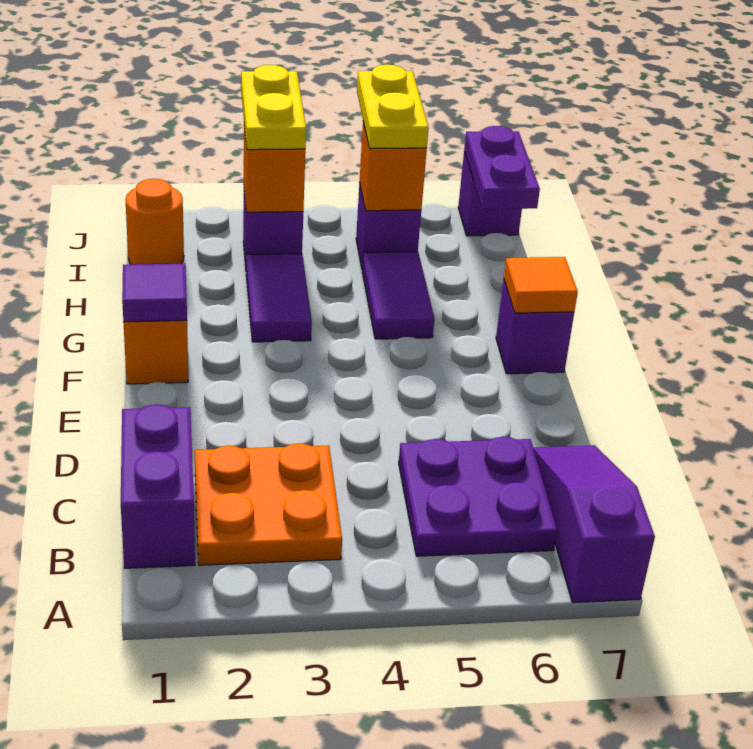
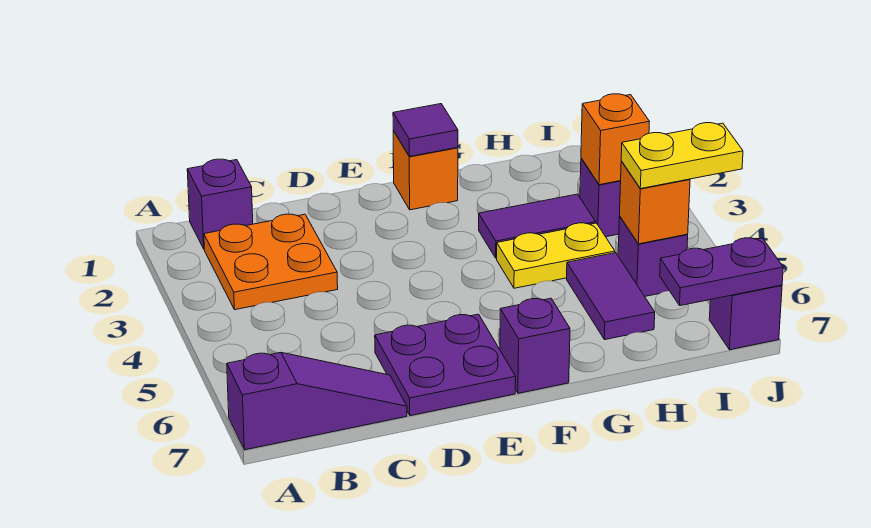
purple 1x2 brick [121,404,195,568] -> purple 1x1 brick [187,159,253,249]
purple 2x2 plate [399,437,557,556] -> purple 2x2 plate moved to [375,314,516,416]
orange 1x1 tile [504,257,578,313] -> none
purple 1x2 tile [362,252,434,339] -> purple 1x2 tile turned to [567,253,655,340]
orange 1x1 round brick [125,179,184,265] -> none
yellow 1x2 plate [241,65,306,150] -> yellow 1x2 plate moved to [497,223,615,288]

